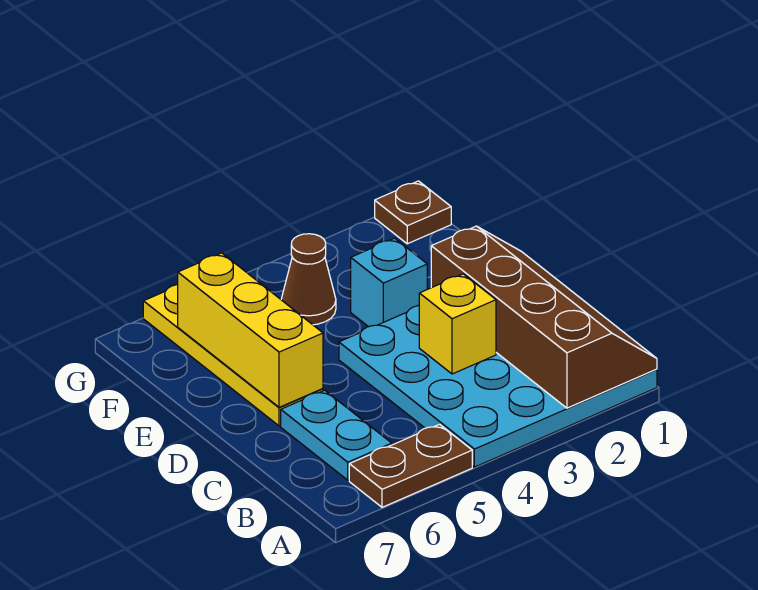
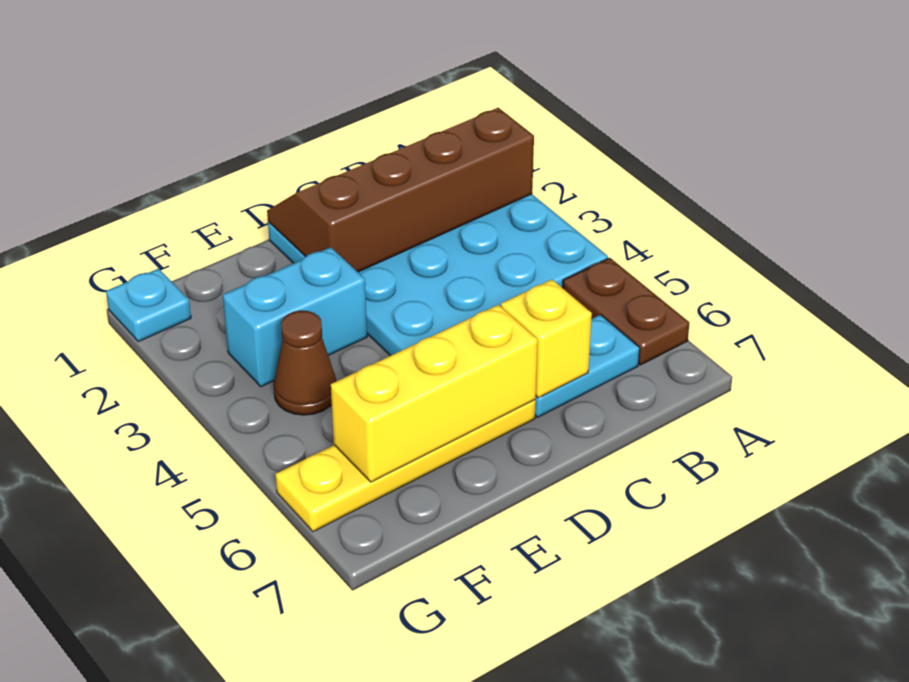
yellow 1x1 brick [419,274,496,374] -> yellow 1x1 brick moved to [501,279,592,398]
cyan 1x1 brick [351,238,427,327] -> cyan 1x2 brick [223,247,367,387]
brown 1x1 plate [375,181,451,244] -> cyan 1x1 plate [106,268,191,342]

